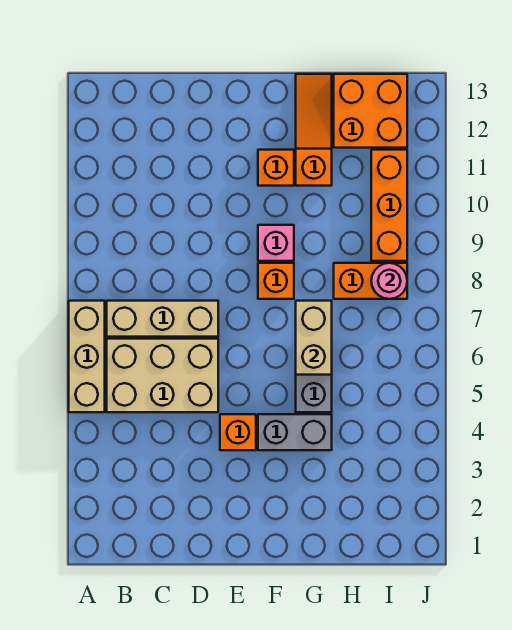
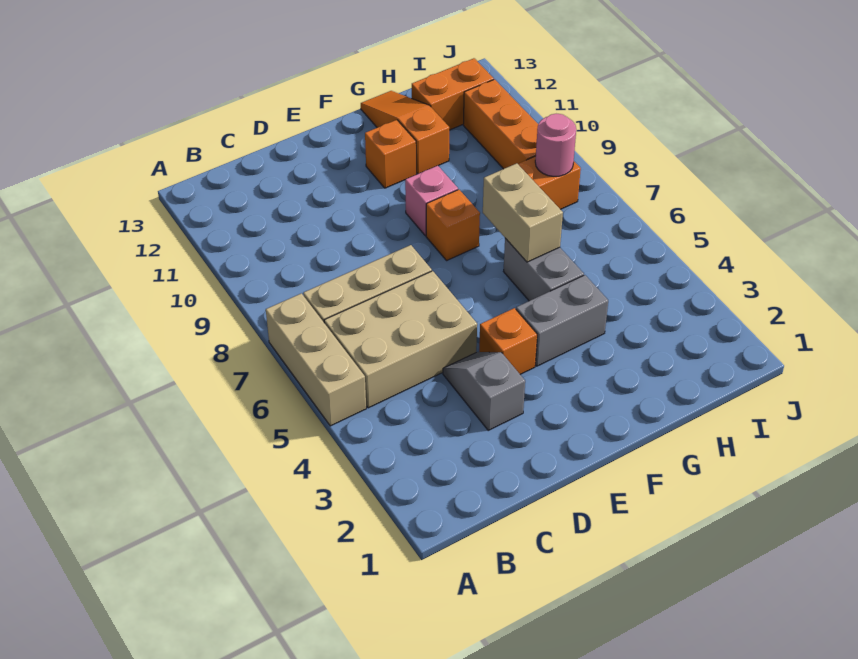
none -> grey 1x2 slope [443,352,525,430]
orange 2x2 brick [334,74,407,148] -> orange 1x2 brick [412,58,494,130]

